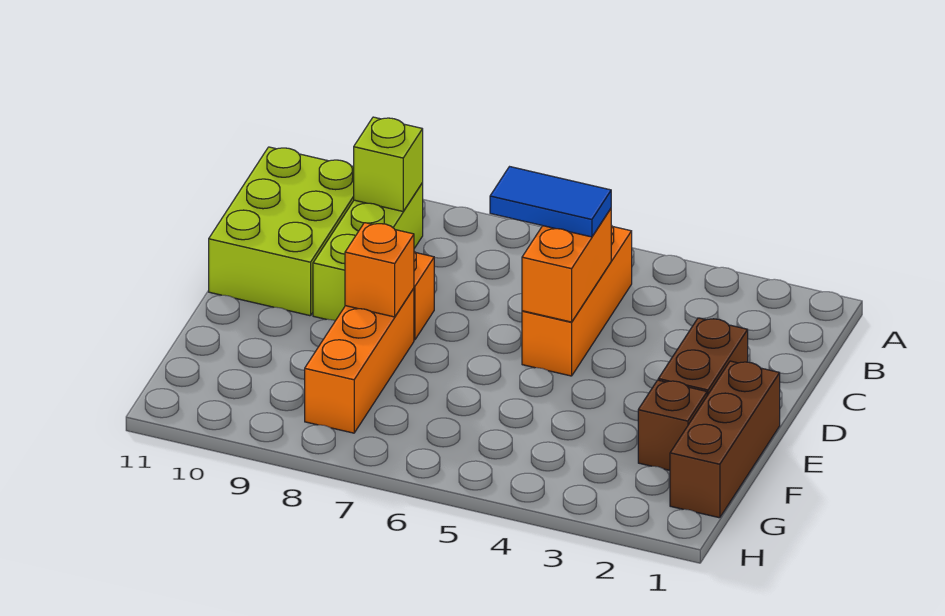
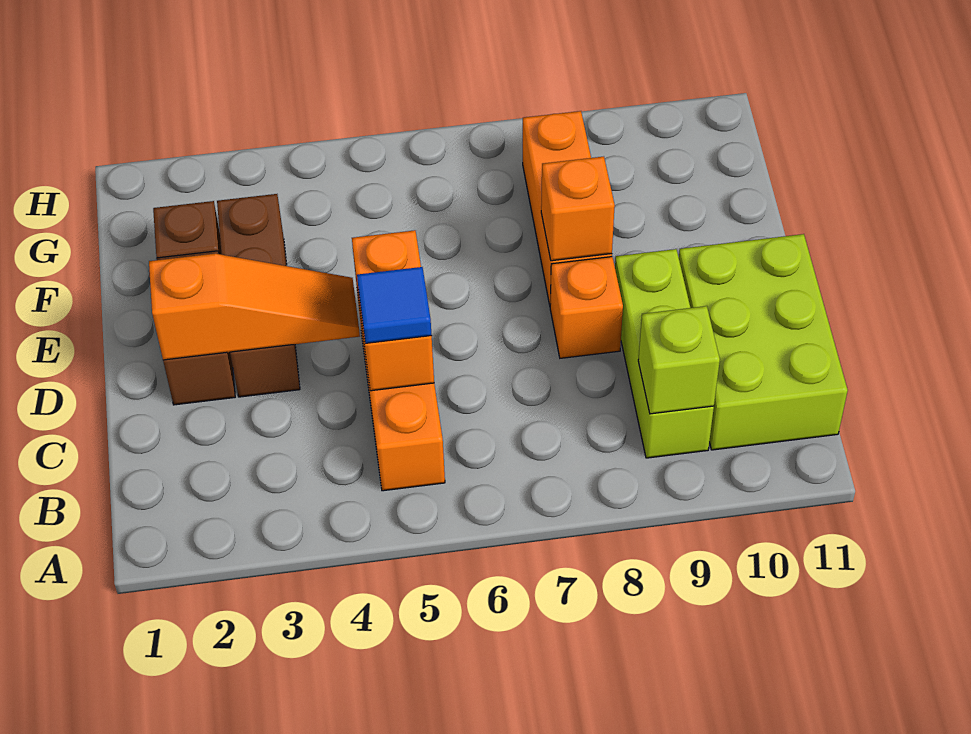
blue 1x2 tile [490,167,611,237] -> blue 1x1 tile [357,267,432,343]
none -> orange 1x3 slope [149,254,360,360]
brown 1x3 brick [670,361,780,518] -> brown 1x3 brick moved to [217,194,300,397]

